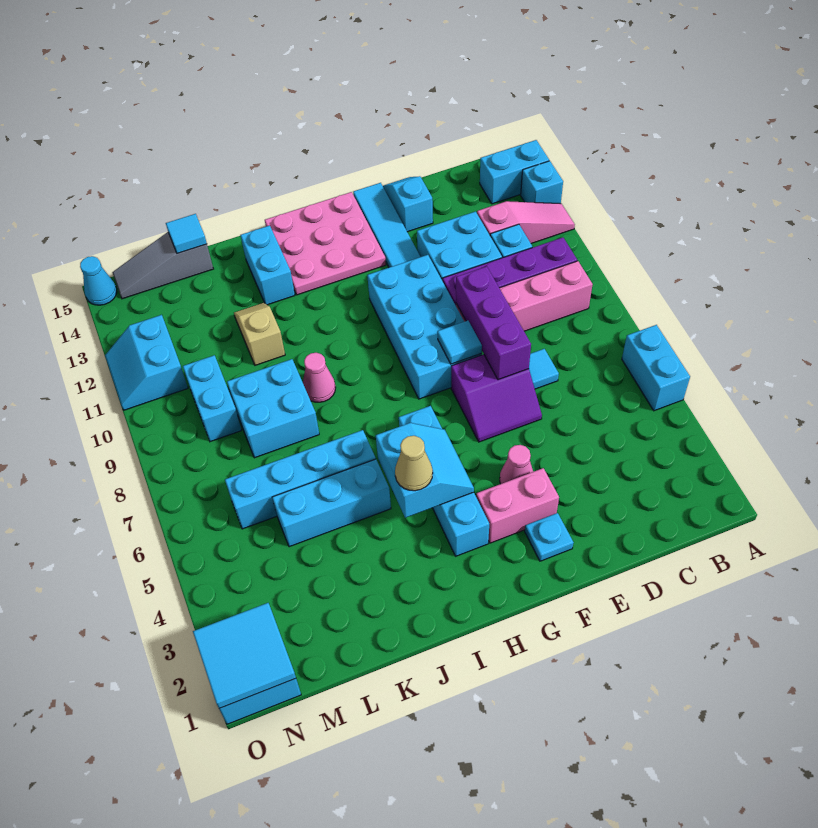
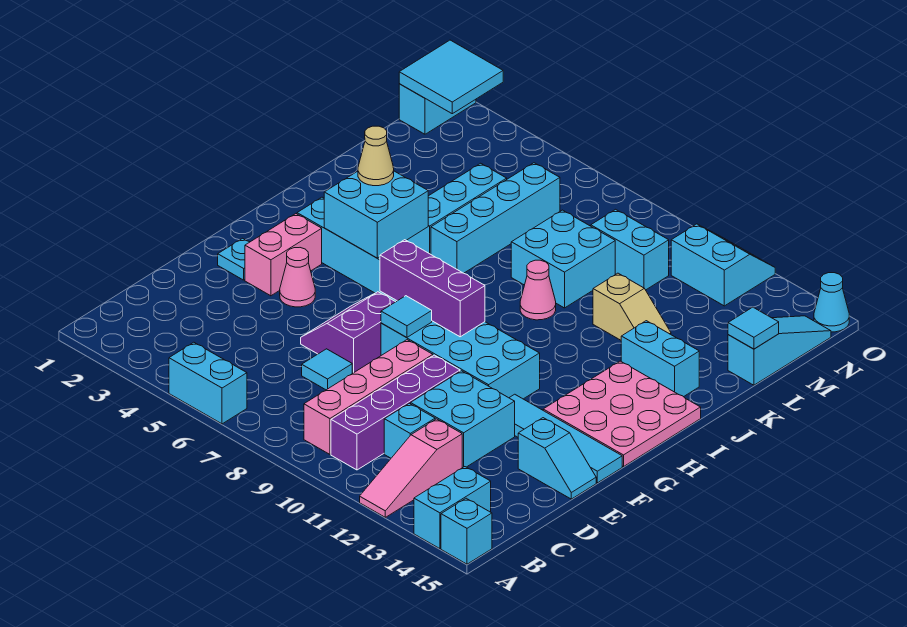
cyan 1x1 brick [521,161,563,204] -> cyan 1x1 brick moved to [441,498,492,564]
purple 1x3 brick [456,266,531,380] -> purple 1x3 brick moved to [380,240,485,337]
cyan 2x2 slope [376,423,474,518] -> cyan 2x2 brick [324,171,428,258]
grey 1x3 slope [112,232,213,299] -> cyan 1x3 slope [728,316,831,385]

